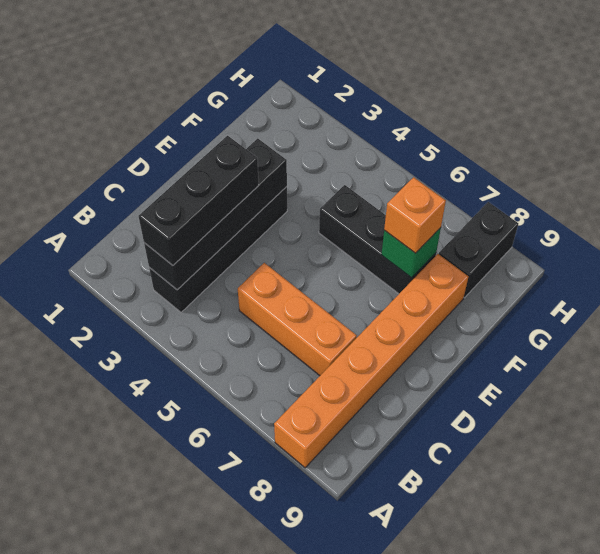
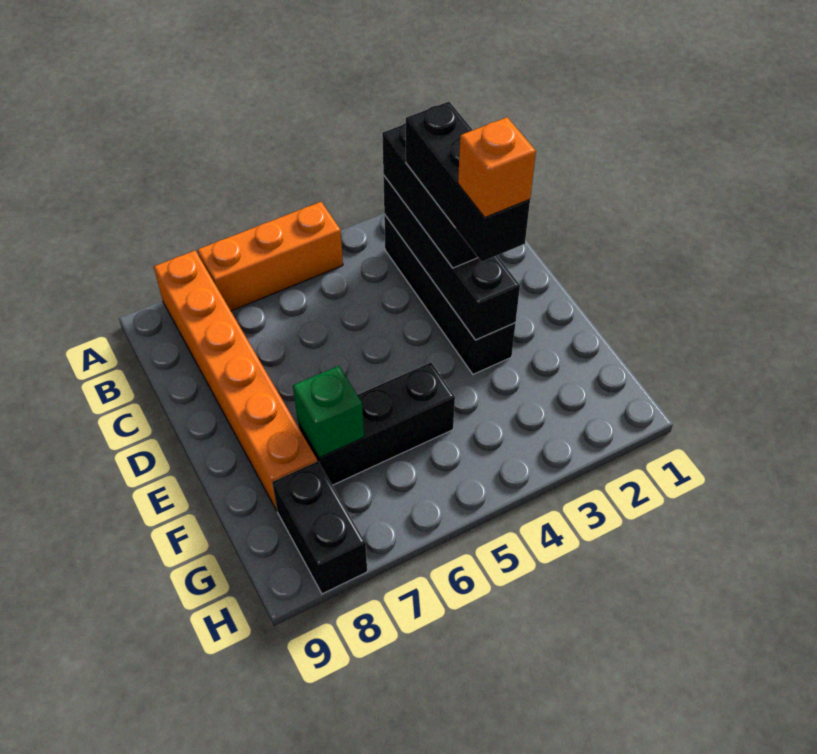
none -> black 1x3 brick [406,102,530,262]
orange 1x3 brick [238,263,357,376] -> orange 1x3 brick moved to [198,202,343,311]
orange 1x1 brick [384,177,446,253] -> orange 1x1 brick moved to [458,117,536,218]

